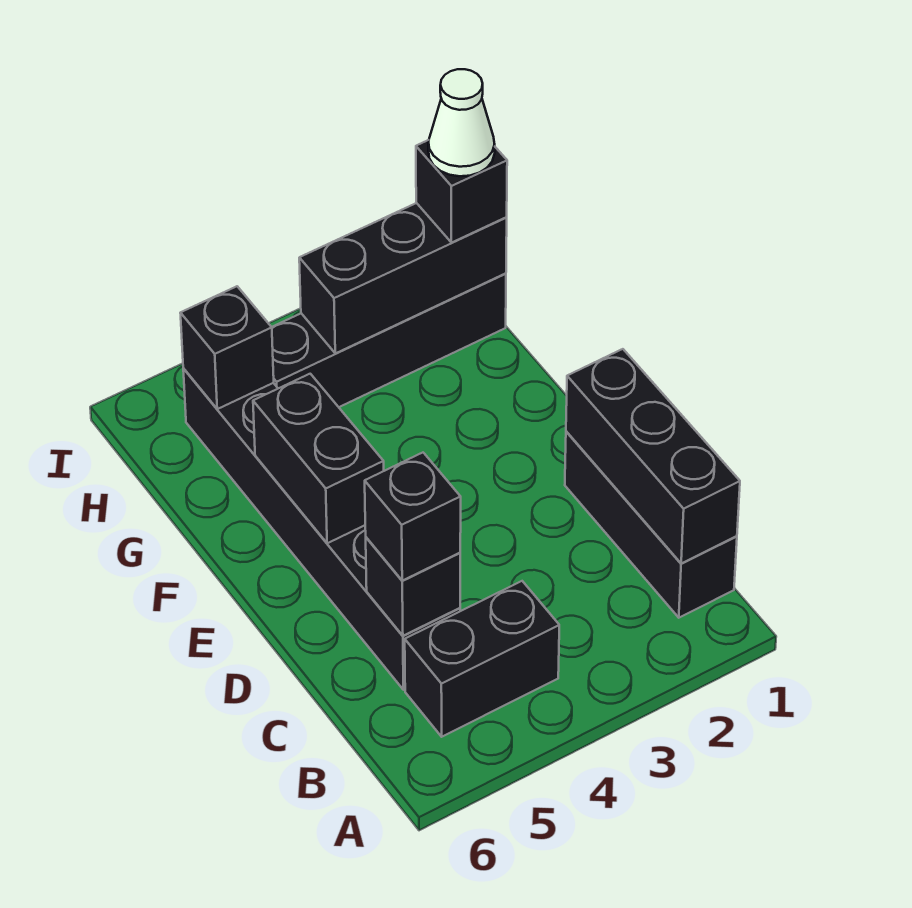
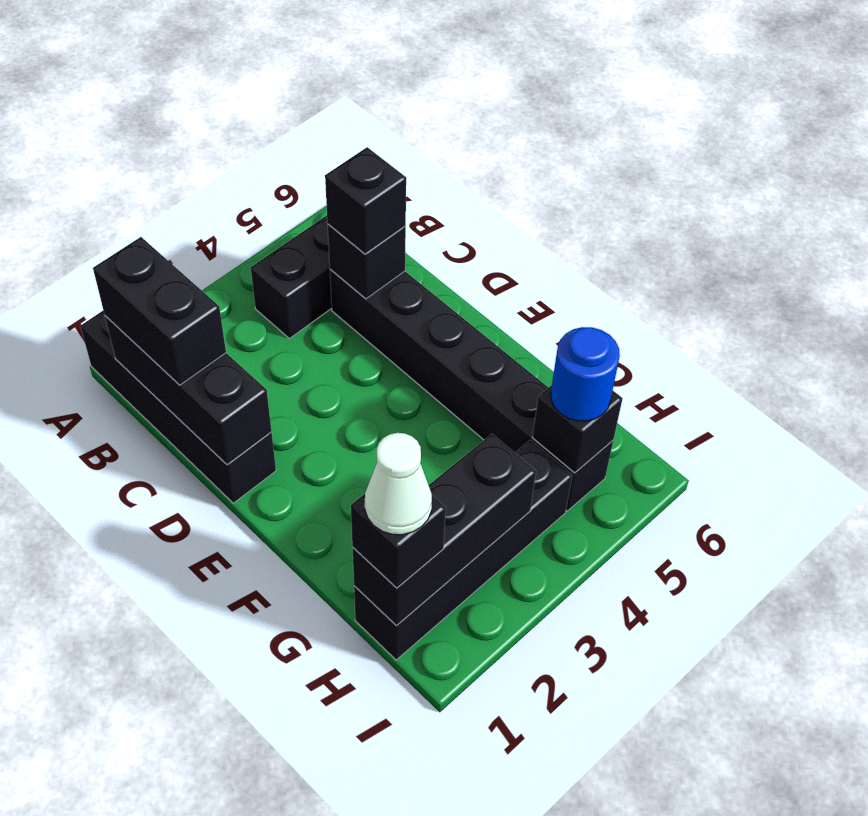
black 1x3 brick [565,431,737,618] -> black 1x4 brick [80,311,276,503]
black 1x2 brick [253,374,384,543] -> black 1x2 brick moved to [93,237,226,385]
none -> blue 1x1 round brick [551,327,620,421]

